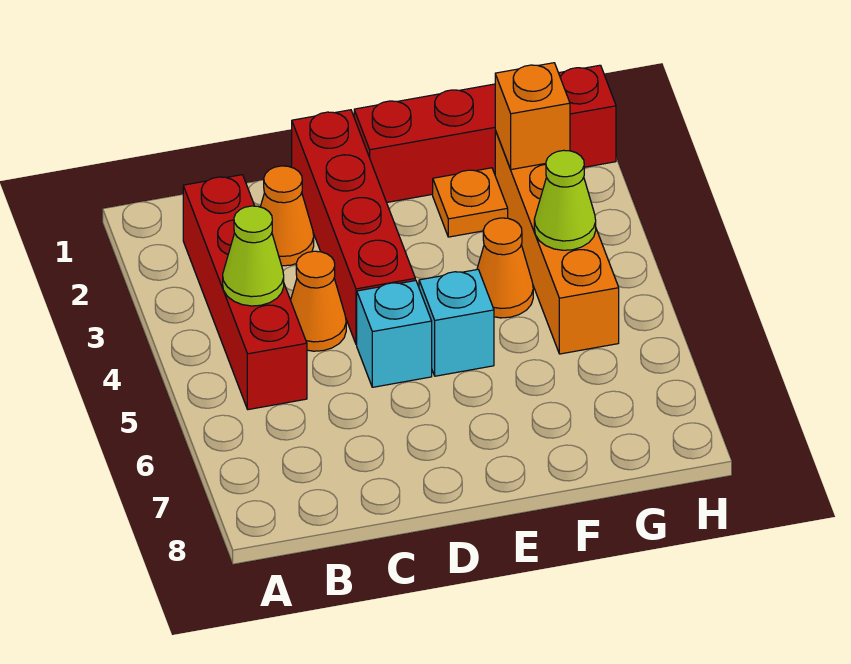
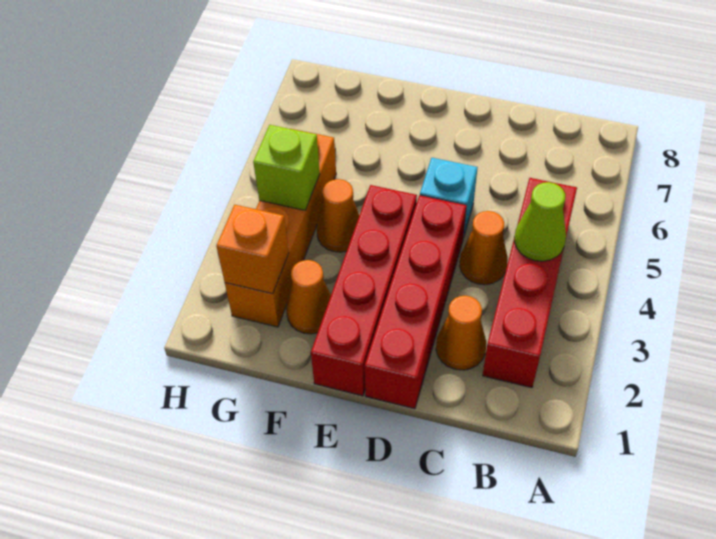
red 1x4 brick [354,65,616,202] -> red 1x4 brick turned to [311,185,417,396]
cyan 1x1 brick [419,269,494,376] -> none
orange 1x1 plate [433,168,508,237] -> orange 1x1 cone [286,260,331,334]
lime 1x1 cone [534,150,596,250] -> lime 1x1 brick [253,125,320,210]

